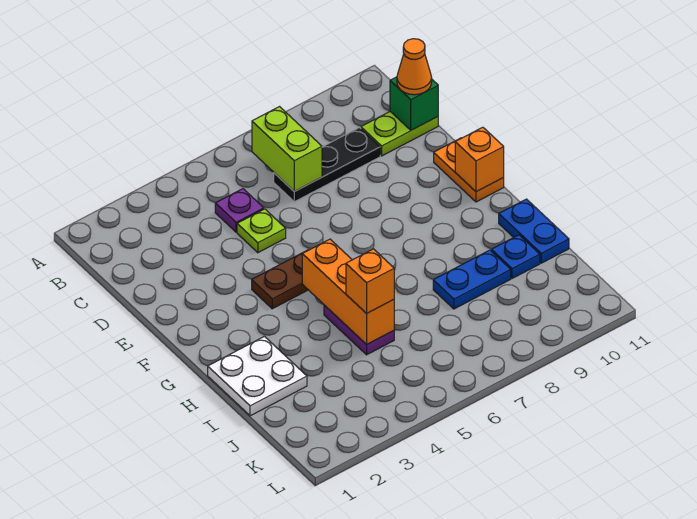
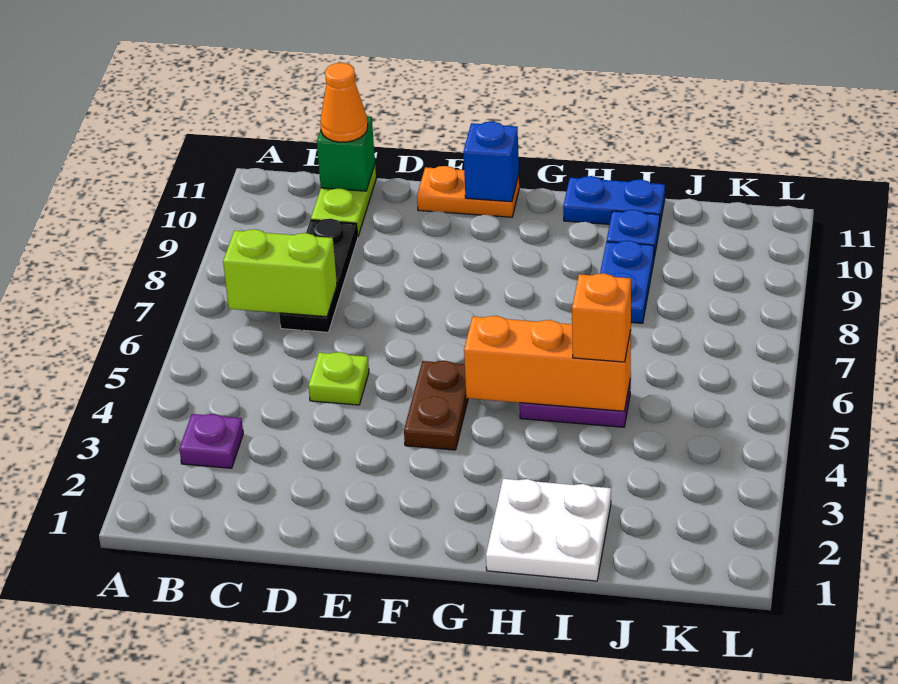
purple 1x1 plate [215,189,264,232] -> purple 1x1 plate moved to [179,414,243,468]
orange 1x1 brick [455,127,504,192] -> blue 1x1 brick [463,121,519,202]

